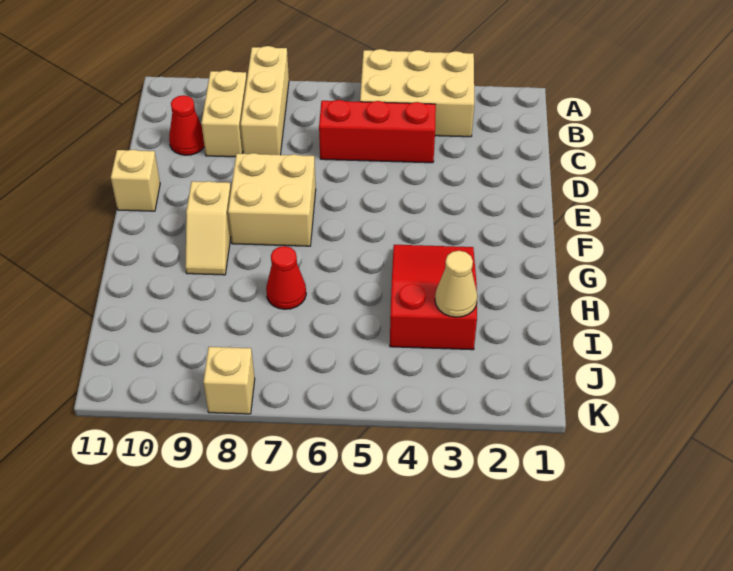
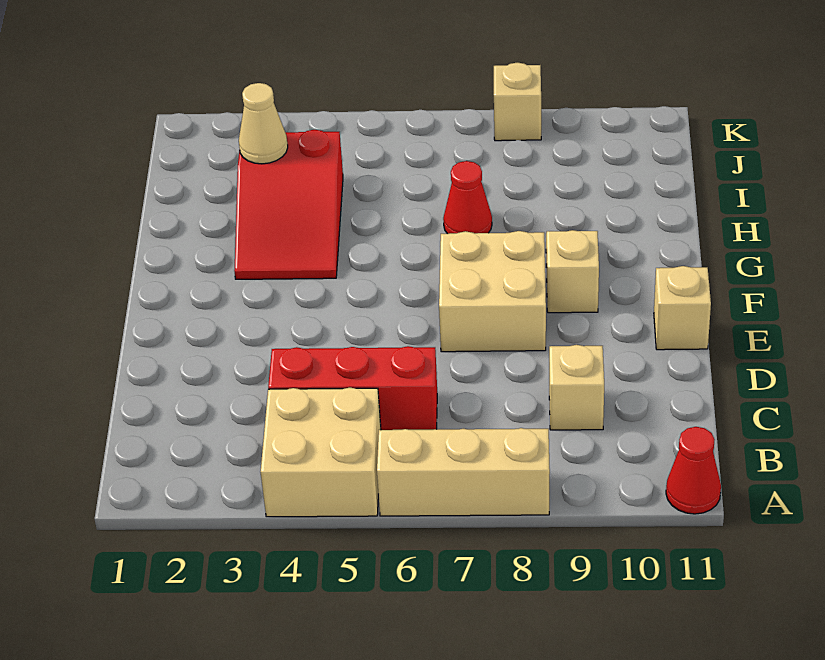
tan 2x3 brick [360,49,474,137] -> tan 2x2 brick [260,388,381,517]
tan 1x3 brick [241,46,289,155] -> tan 1x3 brick turned to [377,428,550,516]
tan 1x2 brick [201,70,247,157] -> tan 1x1 brick [549,345,604,430]
red 1x1 cone [169,95,204,155] -> red 1x1 cone moved to [666,427,721,514]

